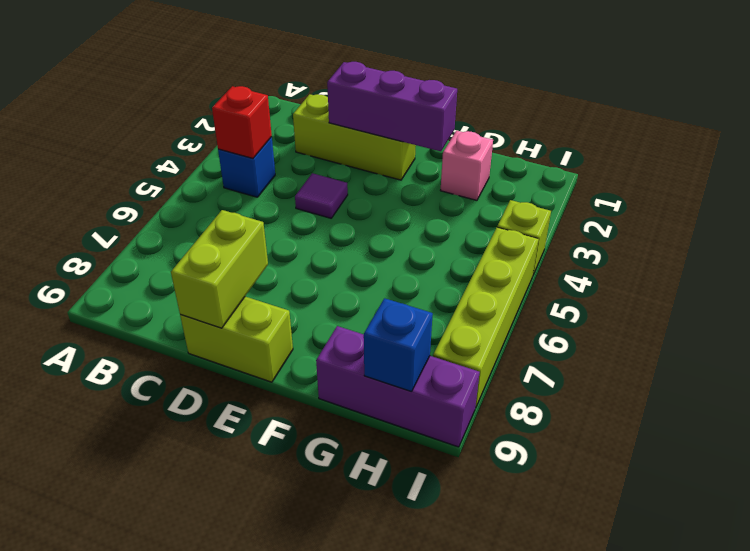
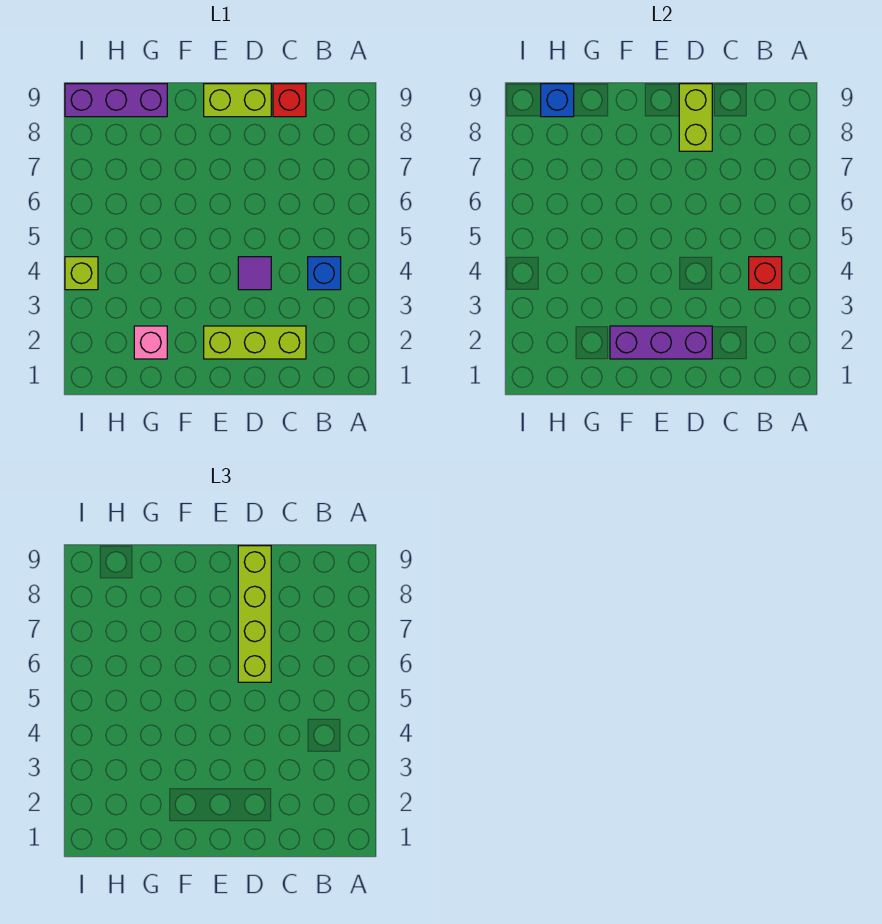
none -> red 1x1 brick [273,84,306,117]
lime 1x4 brick [433,227,539,408] -> lime 1x4 brick moved to [238,546,271,682]

